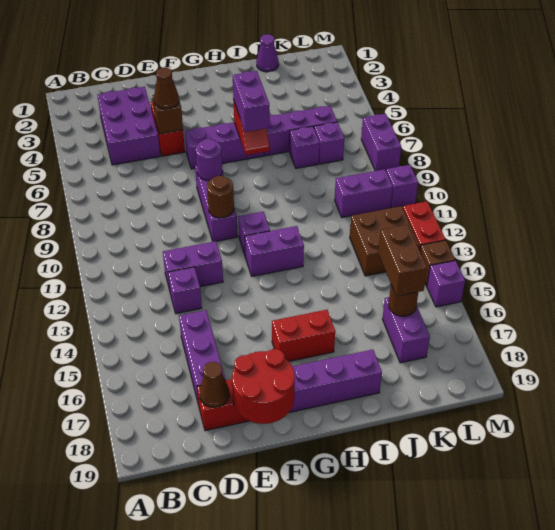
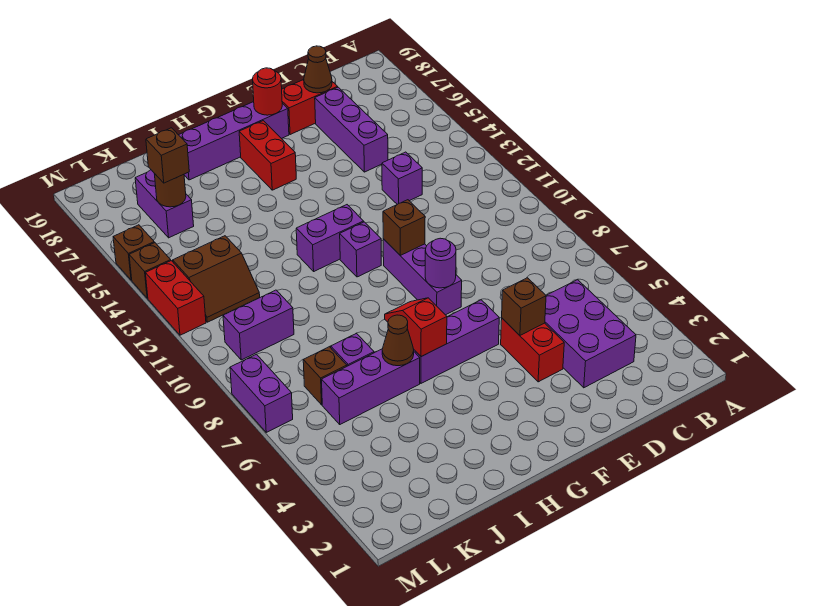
purple 1x2 brick [163,241,223,290] -> none
brown 1x1 cone [154,68,179,109] -> brown 1x1 cone moved to [382,315,414,366]
red 2x2 round brick [232,349,295,424] -> red 1x1 round brick [253,68,282,115]
brown 1x1 round brick [207,176,234,218] -> brown 1x1 brick [383,200,425,255]
red 1x2 brick [272,310,335,361] -> red 1x2 brick turned to [239,121,296,190]
purple 1x2 brick [233,71,270,132] -> none
purple 1x1 cone [256,34,279,72] -> none
purple 1x1 brick [314,122,344,164] -> brown 1x1 brick [303,347,347,405]
brown 2x2 brick [350,206,419,276] -> brown 2x2 slope [173,236,260,322]
brown 1x2 brick [378,225,427,296] -> brown 1x1 brick [146,128,189,183]
purple 1x1 brick [386,165,418,208] -> none
purple 1x1 brick [427,261,465,307] -> brown 1x1 brick [113,225,154,280]

